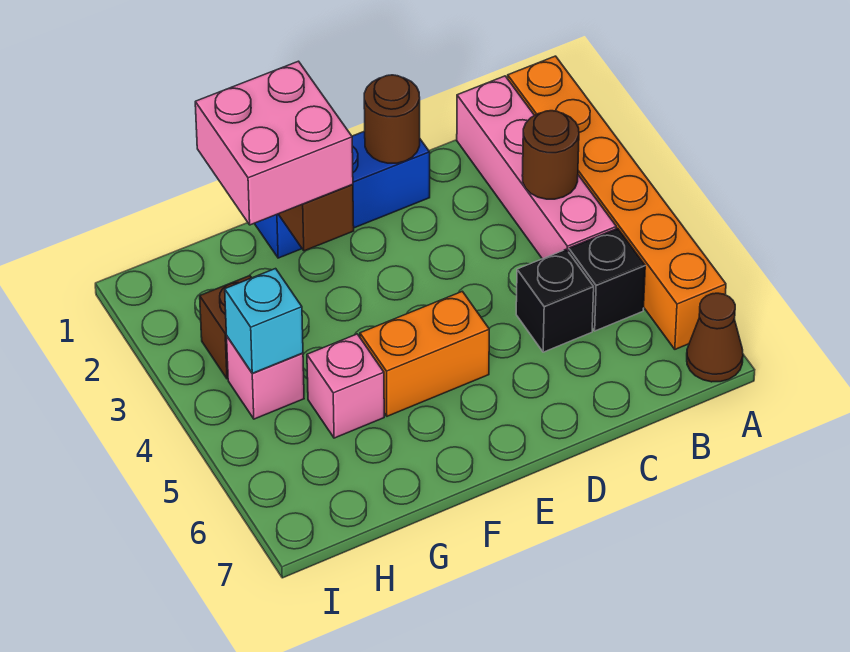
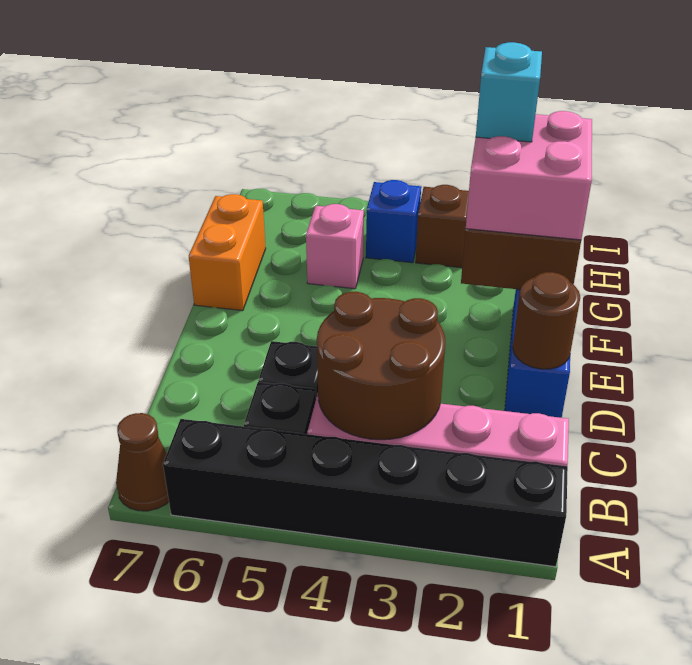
orange 1x6 brick [508,56,726,349] -> black 1x6 brick [163,419,568,567]
brown 1x1 round brick [522,111,579,199] -> brown 2x2 round brick [317,292,445,440]
orange 1x2 brick [360,291,489,416] -> orange 1x2 brick moved to [189,194,266,311]
pink 1x1 brick [227,337,304,419] -> blue 1x1 brick [366,180,421,263]
cyan 1x1 brick [225,269,303,373] -> cyan 1x1 brick moved to [476,42,542,142]

